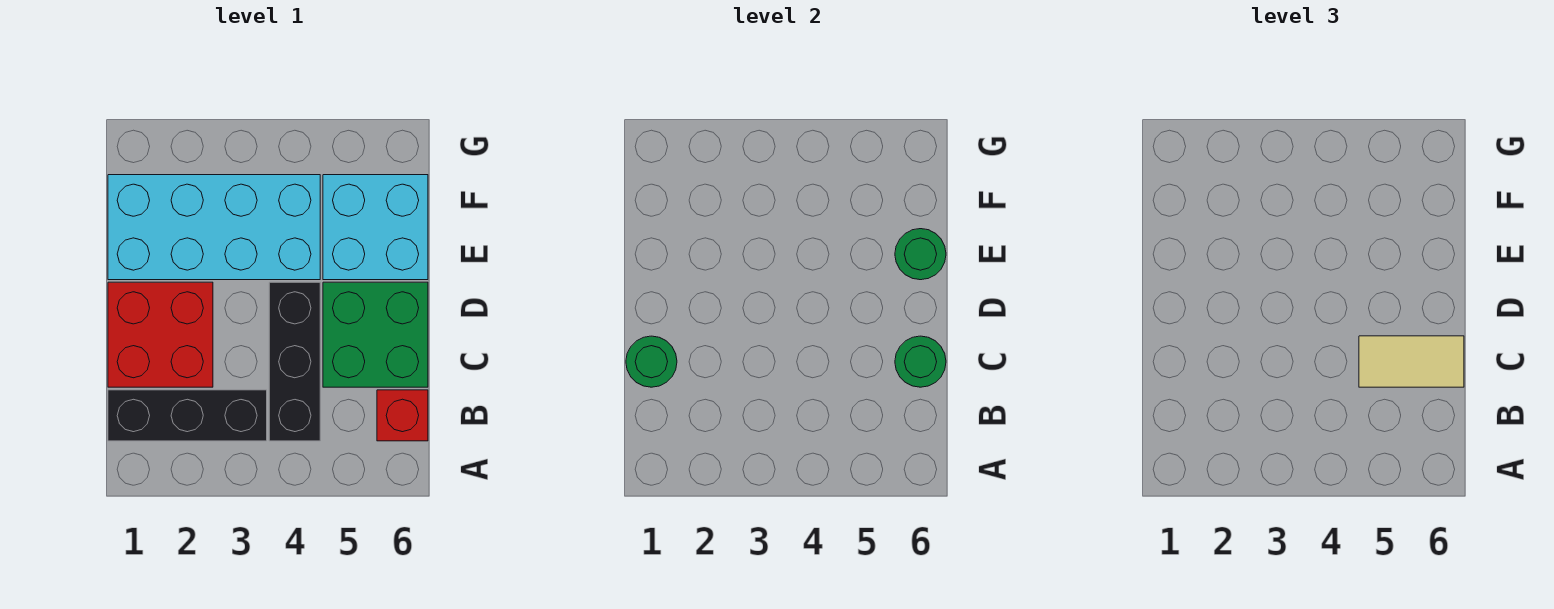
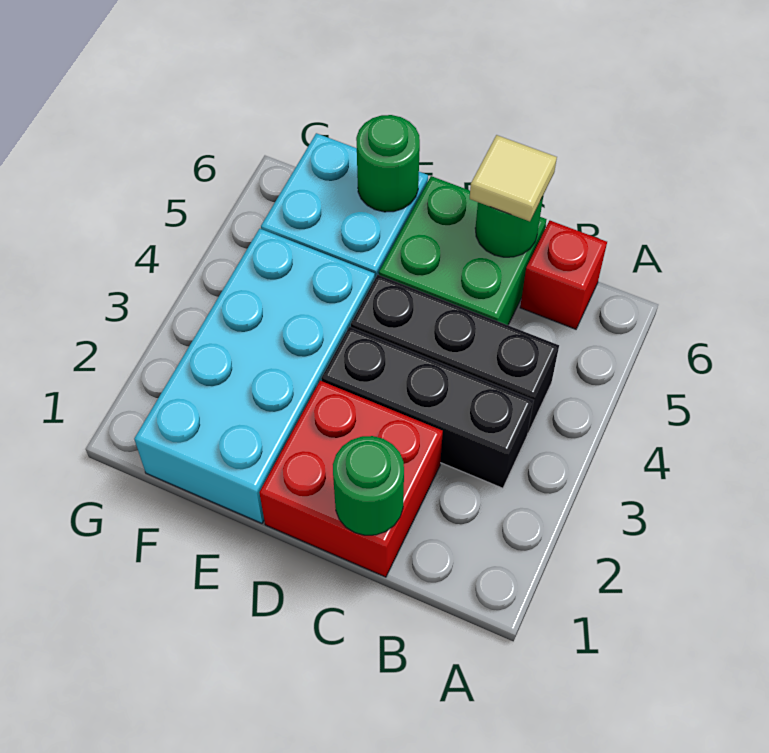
black 1x3 brick [108,390,267,441] -> black 1x3 brick turned to [321,327,534,488]
tan 1x2 tile [1359,336,1464,387] -> tan 1x1 tile [470,135,557,221]

